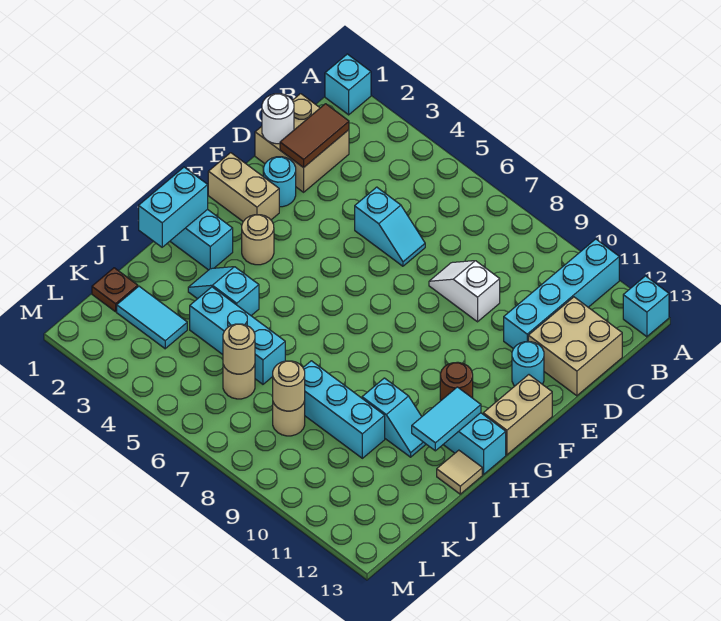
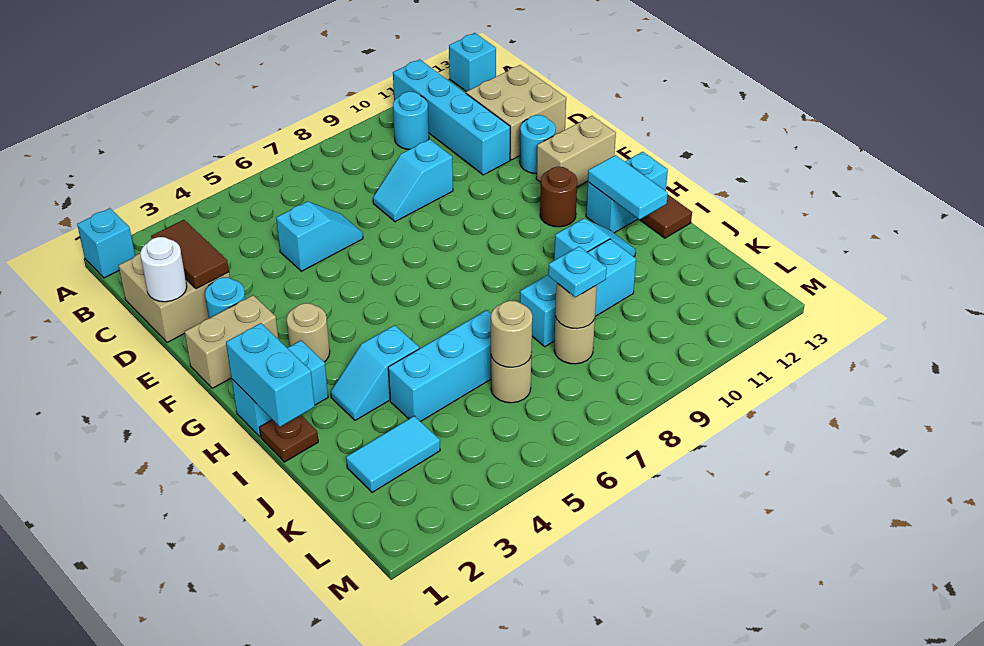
none -> cyan 1x1 round brick [393,92,429,149]
white 1x2 slope [429,261,500,322] -> cyan 1x2 slope [373,139,453,222]
tan 1x2 brick [483,375,552,455] -> tan 1x2 brick turned to [536,116,616,187]
tan 1x1 tile [437,450,482,494] -> brown 1x1 tile [640,195,692,238]
brown 1x1 plate [92,268,138,312] -> brown 1x1 plate moved to [259,415,318,462]
none -> cyan 1x1 plate [548,246,607,297]

